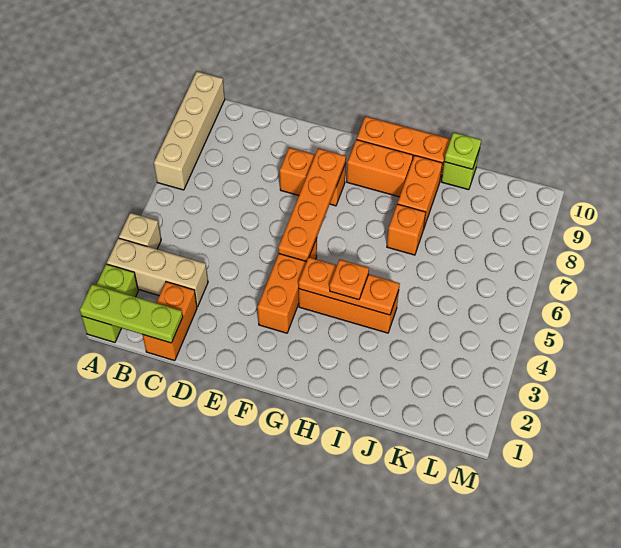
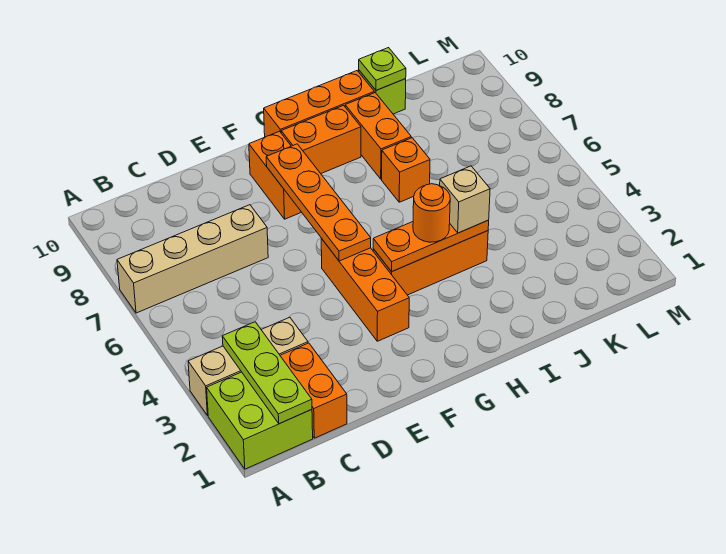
lime 1x2 brick [82,264,138,342] -> lime 2x2 brick [207,372,313,469]
lime 1x3 plate [80,284,183,343] -> lime 1x3 plate turned to [222,322,312,424]
tan 1x1 brick [119,213,161,249] -> tan 1x1 brick moved to [440,166,490,233]
tan 1x4 brick [154,72,225,190] -> tan 1x4 brick turned to [117,205,268,313]
orange 1x2 brick [280,148,346,206] -> orange 1x2 brick turned to [249,131,301,219]
orange 1x1 plate [330,259,369,300] -> orange 1x1 round brick [413,184,450,242]

